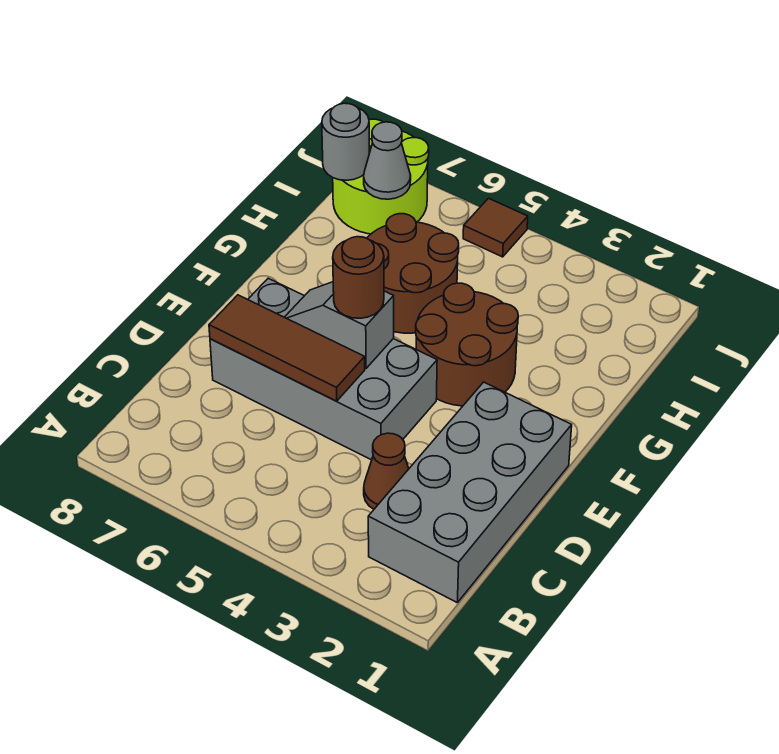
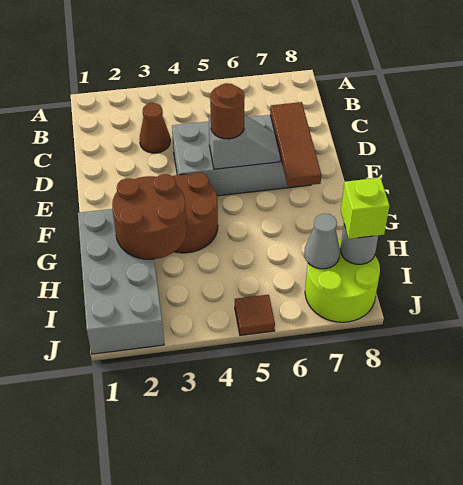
grey 2x4 brick [368,382,572,602] -> grey 2x4 brick moved to [78,209,164,354]
brown 1x3 tile [209,295,365,401] -> brown 1x3 tile turned to [270,102,321,187]
brown 2x2 round brick [367,214,459,333] -> brown 2x2 round brick moved to [112,174,187,259]
none -> lime 1x1 brick [341,178,389,239]

